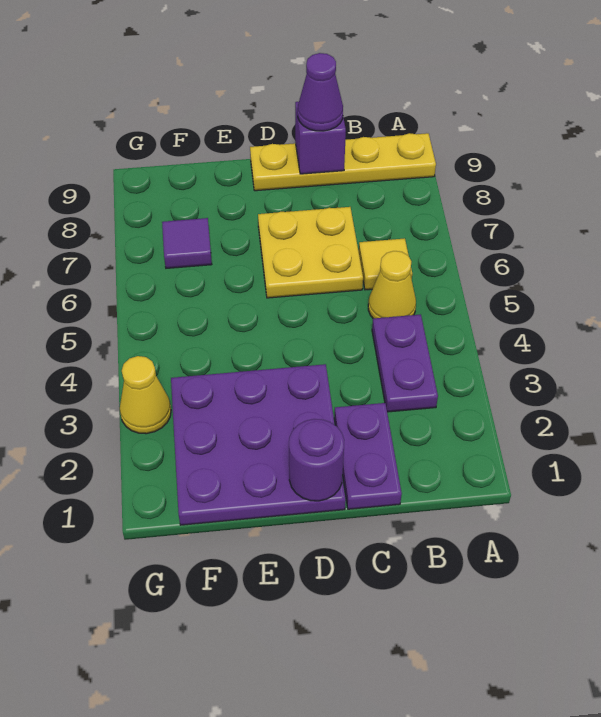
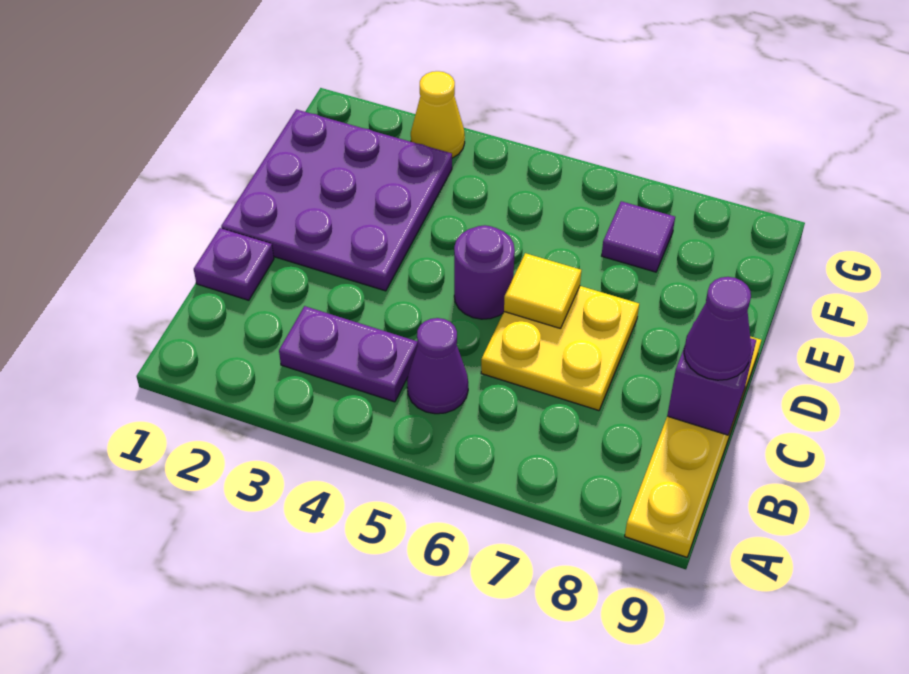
yellow 1x1 cone [368,251,416,318] -> purple 1x1 cone [407,318,468,414]
yellow 1x1 tile [359,238,412,290] -> yellow 1x1 tile moved to [504,253,581,329]
purple 1x2 plate [334,403,402,509] -> purple 1x1 plate [194,228,274,300]
purple 1x1 round brick [289,419,344,501] -> purple 1x1 round brick moved to [454,225,515,319]

